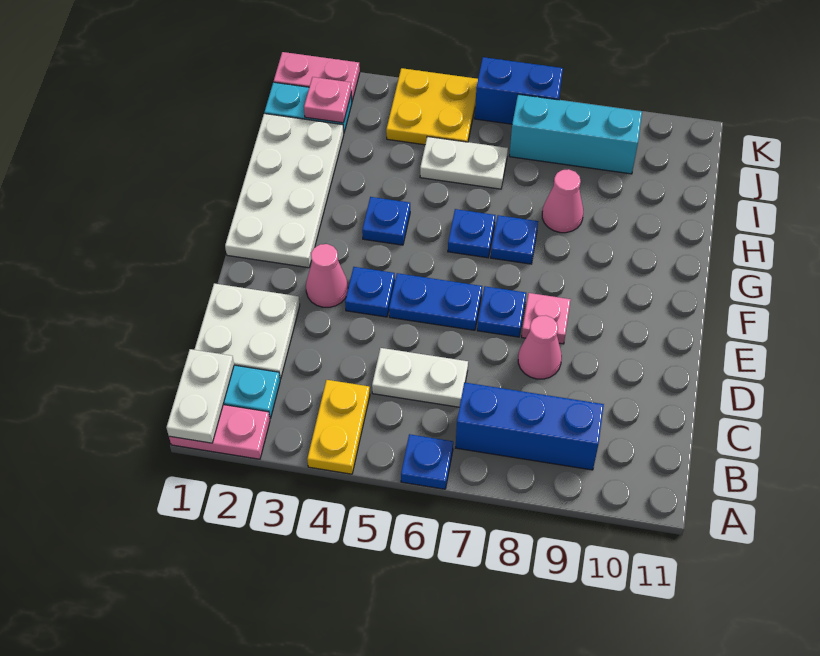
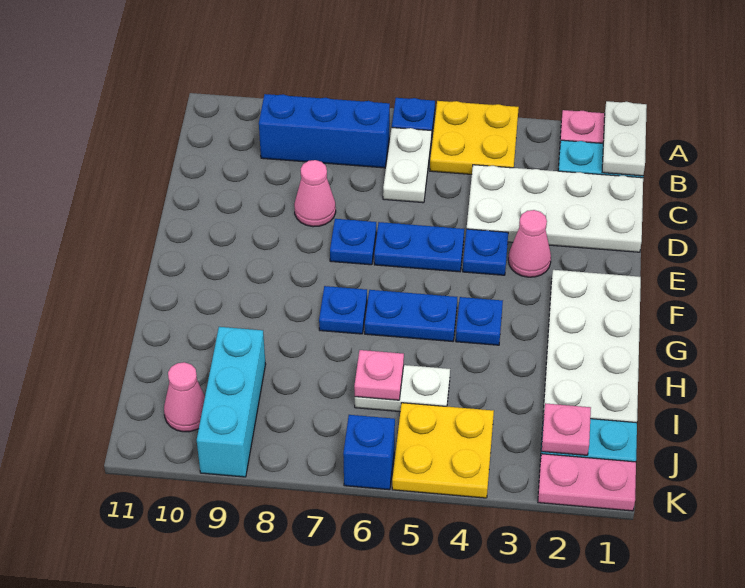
yellow 1x2 plate [307,380,370,474] -> yellow 2x2 plate [430,101,519,174]
white 2x2 plate [194,283,300,379] -> white 2x4 plate [467,165,643,252]
white 1x2 plate [372,348,468,407] -> white 1x2 plate turned to [383,128,432,203]
pink 1x1 plate [522,293,571,344] -> pink 1x1 plate moved to [354,350,404,400]
blue 1x1 plate [448,209,495,258] -> blue 1x2 plate [365,290,457,342]
pink 1x1 cone [542,169,583,233] -> pink 1x1 cone moved to [164,362,205,432]
cyan 1x3 brick [509,94,642,174] -> cyan 1x3 brick turned to [197,327,266,477]
blue 1x2 brick [475,57,563,124] -> blue 1x1 brick [343,415,395,490]

